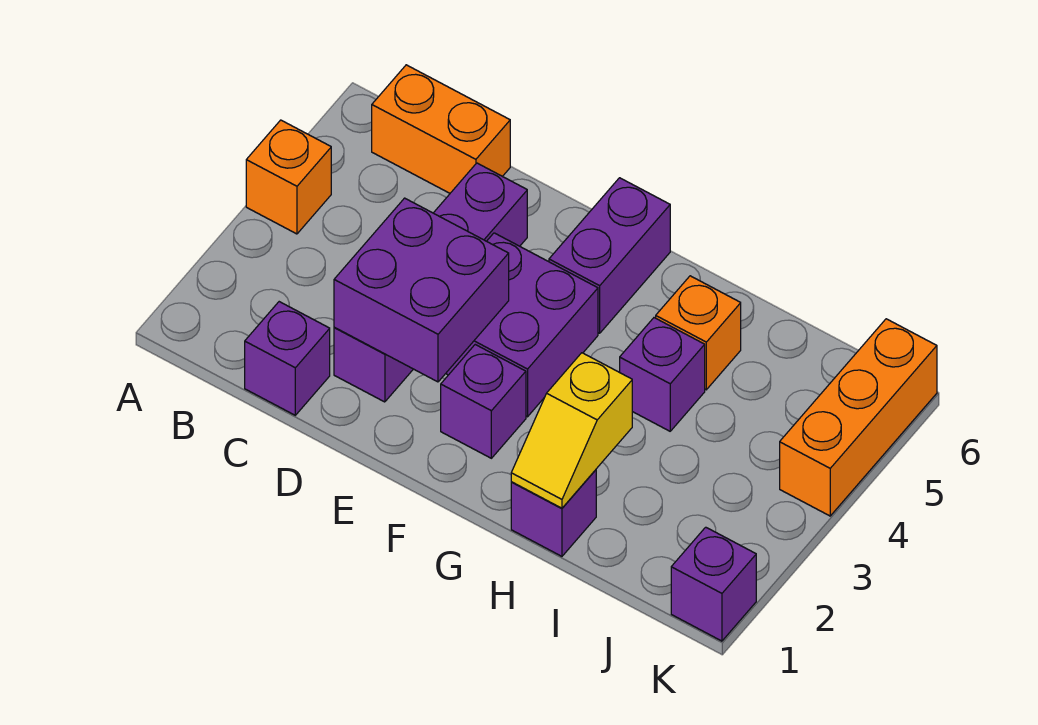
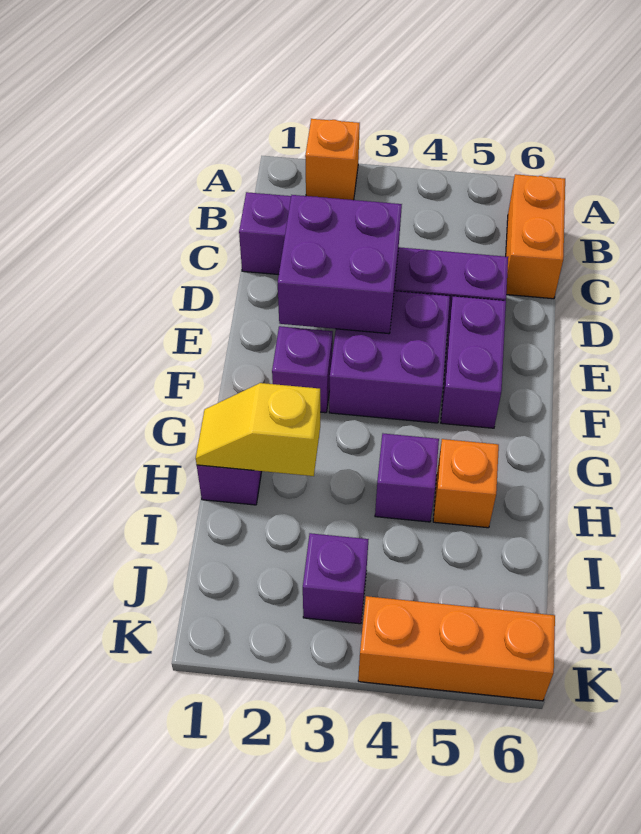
orange 1x1 brick [246,120,331,234] -> orange 1x1 brick moved to [305,119,360,200]
purple 1x2 brick [549,178,670,333] -> purple 1x2 brick turned to [441,296,506,428]
purple 1x1 brick [671,527,756,641] -> purple 1x1 brick moved to [303,533,368,624]

